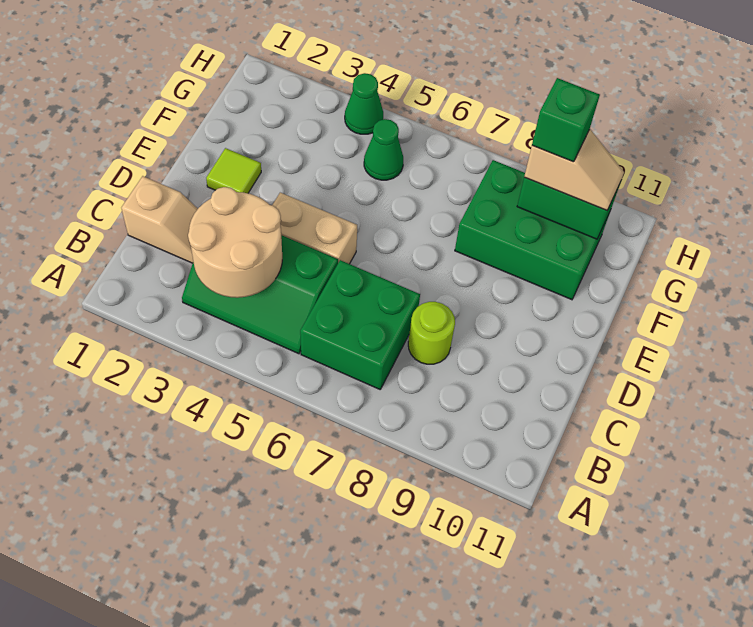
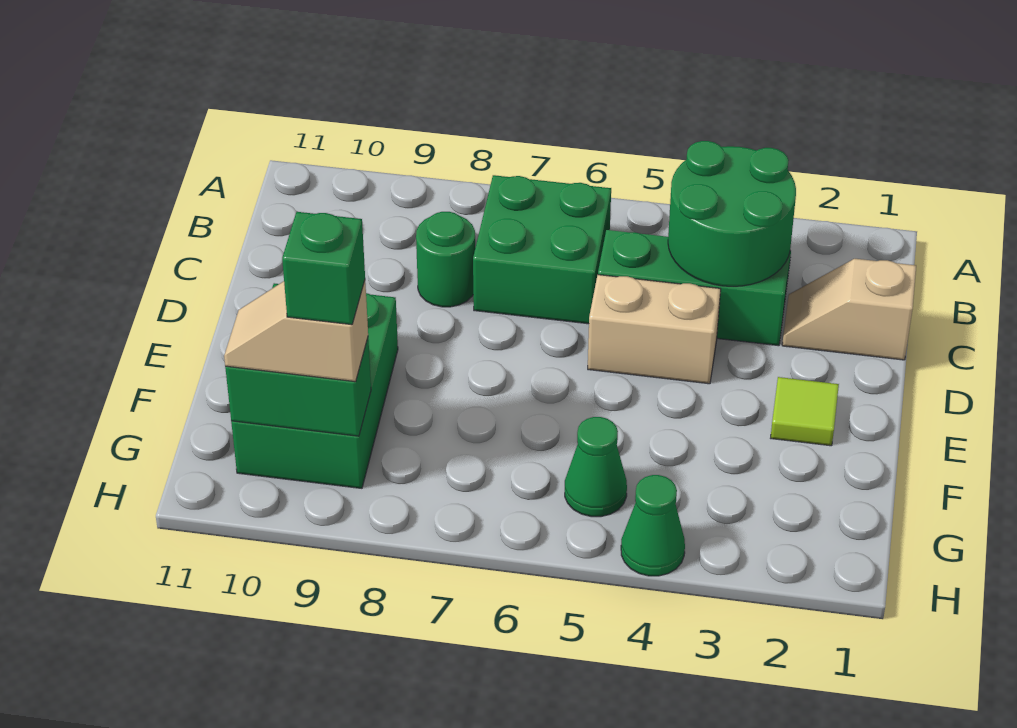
tan 2x2 round brick [188,187,282,298] -> green 2x2 round brick [668,141,796,286]
lime 1x1 round brick [408,302,455,364] -> green 1x1 round brick [416,212,475,307]
green 2x3 brick [455,160,610,300] -> green 2x3 brick turned to [231,283,398,488]

